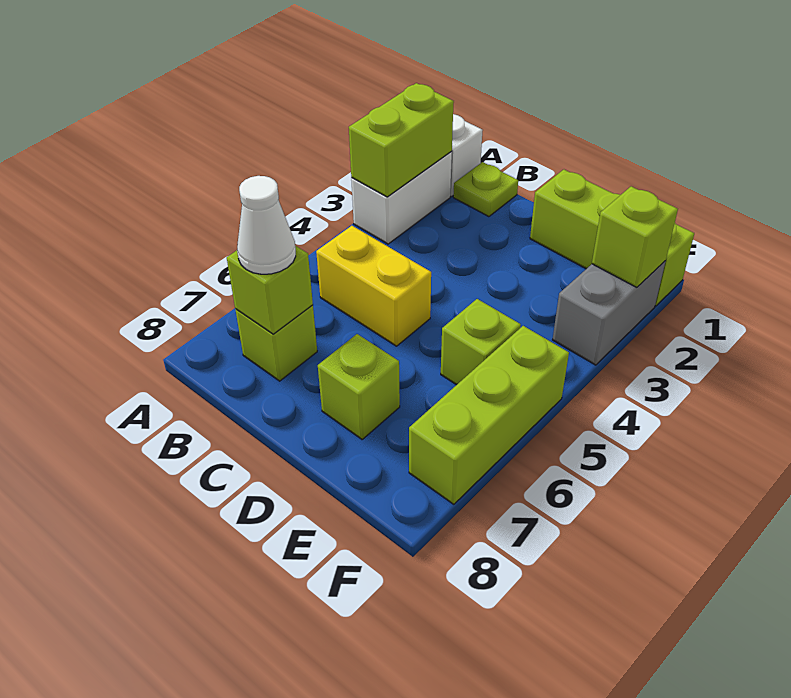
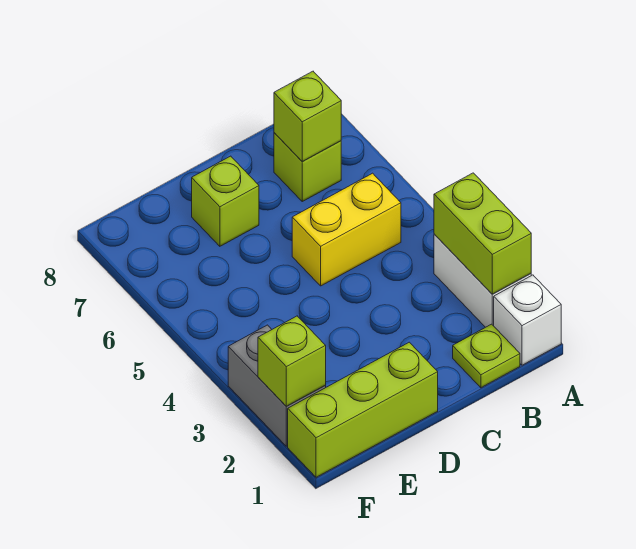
white 1x1 cone [237,176,296,274] -> none
lime 1x1 brick [441,299,521,385] -> none
lime 1x3 brick [409,326,569,504] -> none

